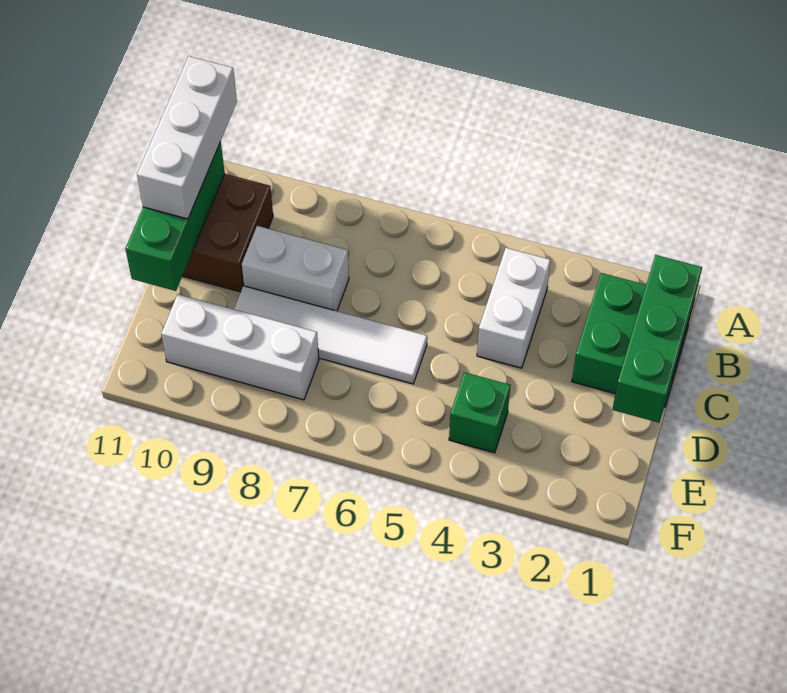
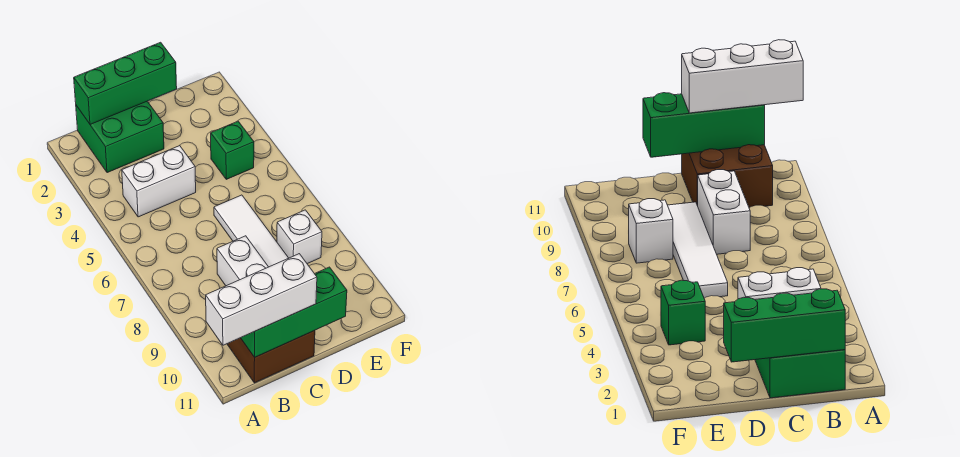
white 1x3 brick [161,294,319,400] -> white 1x1 brick [277,210,322,264]

